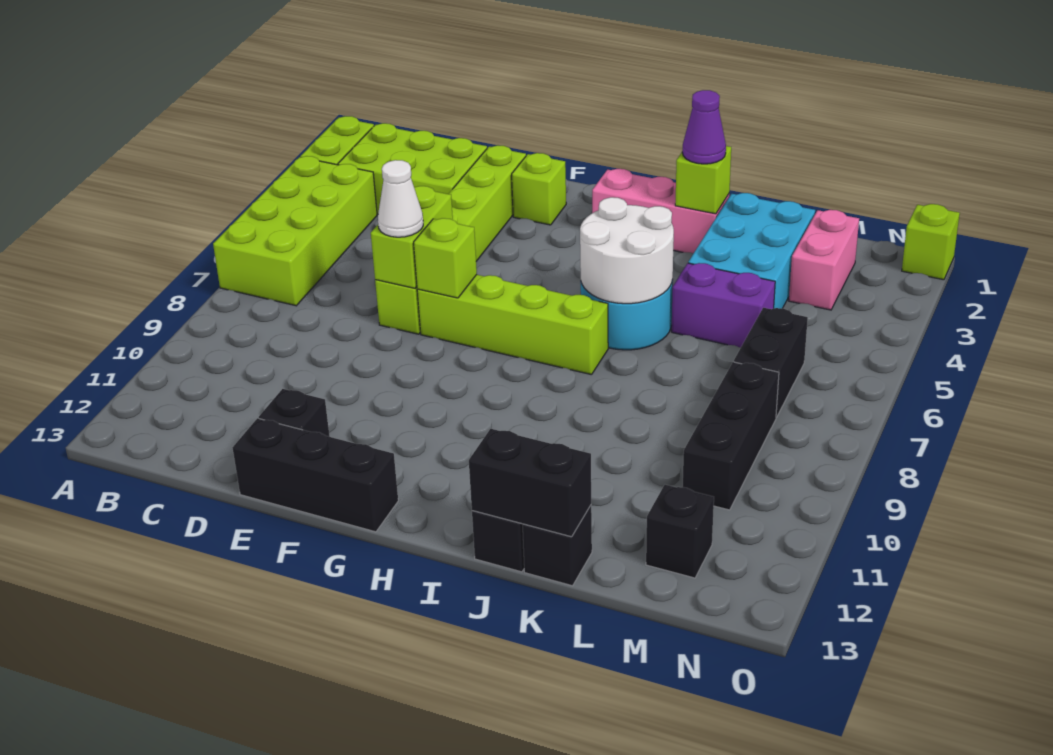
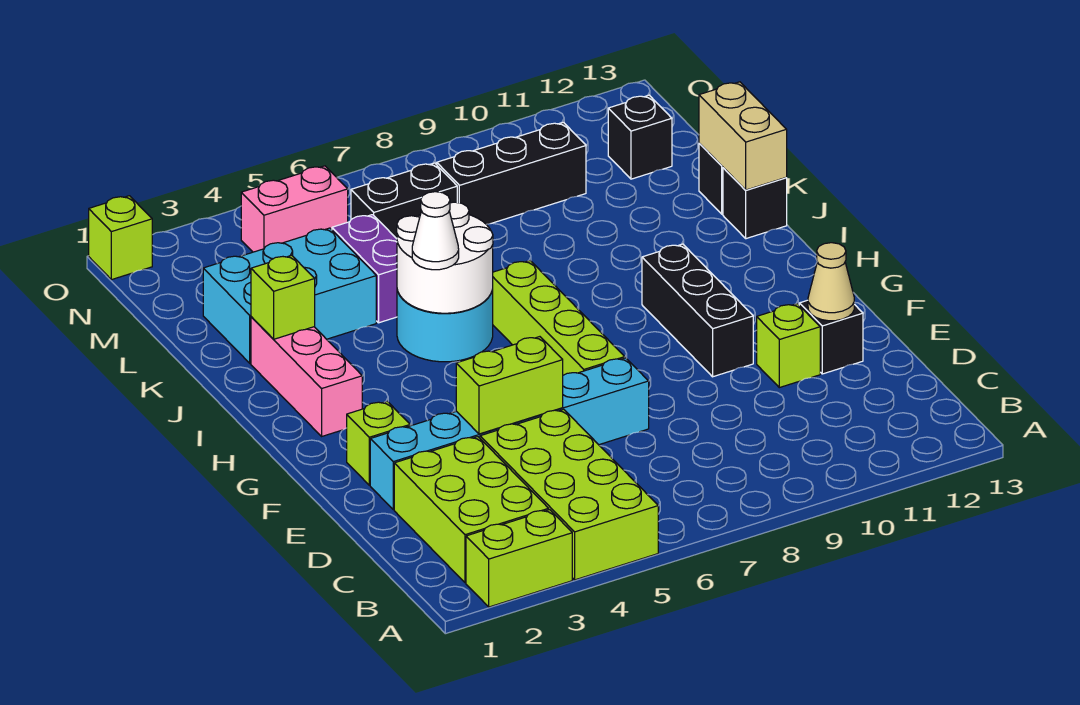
lime 2x4 brick [213,156,377,306] -> lime 2x4 brick turned to [480,409,658,580]
lime 1x6 brick [375,145,526,334] -> cyan 1x6 brick [370,358,649,510]
lime 1x2 brick [371,186,453,288] -> lime 1x2 brick moved to [456,337,563,434]
white 1x1 cone [378,160,423,237] -> white 1x1 cone moved to [412,192,459,270]
none -> tan 1x1 cone [808,243,854,321]
black 1x3 brick [233,418,398,532] -> black 1x3 brick moved to [642,244,753,377]
lime 1x1 brick [414,218,477,298] -> lime 1x1 brick moved to [757,304,820,388]
purple 1x1 cone [682,90,726,164] -> none
black 1x2 brick [469,429,591,537] -> tan 1x2 brick [699,82,787,190]
pink 1x2 brick [789,210,859,310] -> pink 1x2 brick moved to [241,166,348,252]

